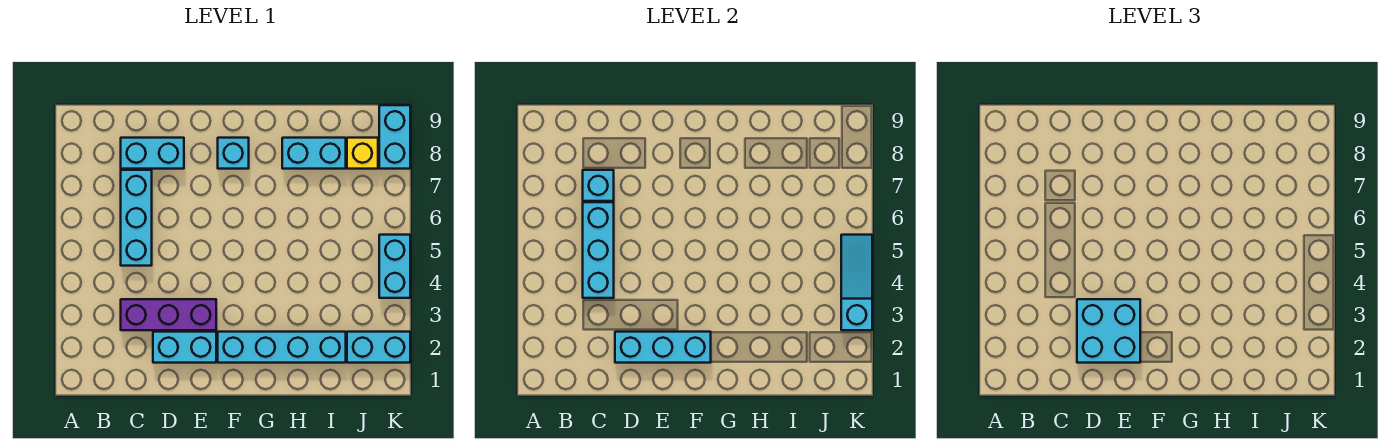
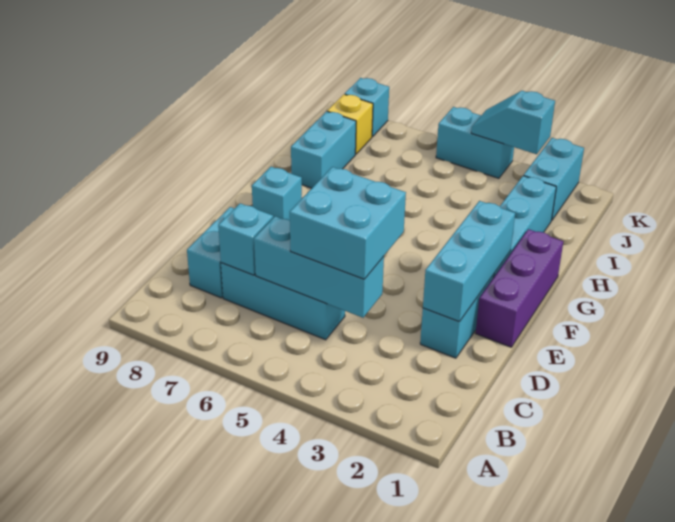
purple 1x3 brick [121,299,216,330] -> purple 1x3 brick moved to [475,229,563,347]
cyan 2x2 brick [1077,299,1140,363] -> cyan 2x2 brick moved to [290,167,406,279]
cyan 1x3 slope [841,235,872,330] -> cyan 1x2 slope [471,91,555,154]
cyan 1x2 brick [379,105,410,169] -> cyan 1x1 brick [345,78,389,137]

